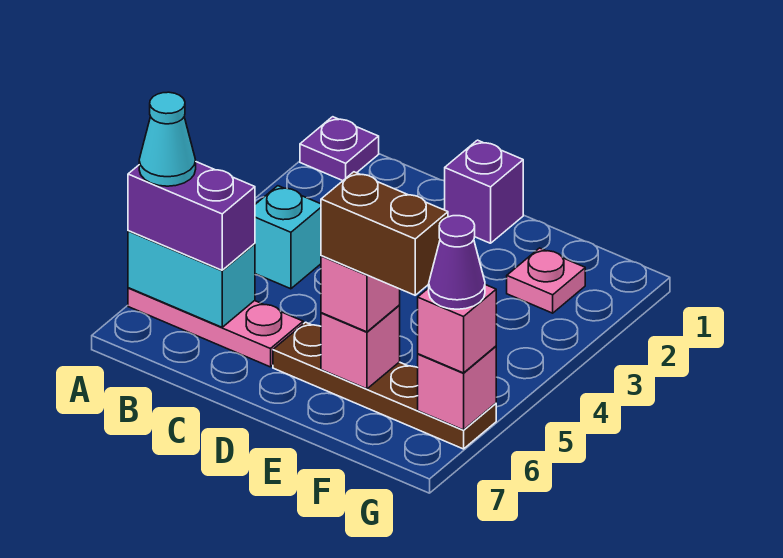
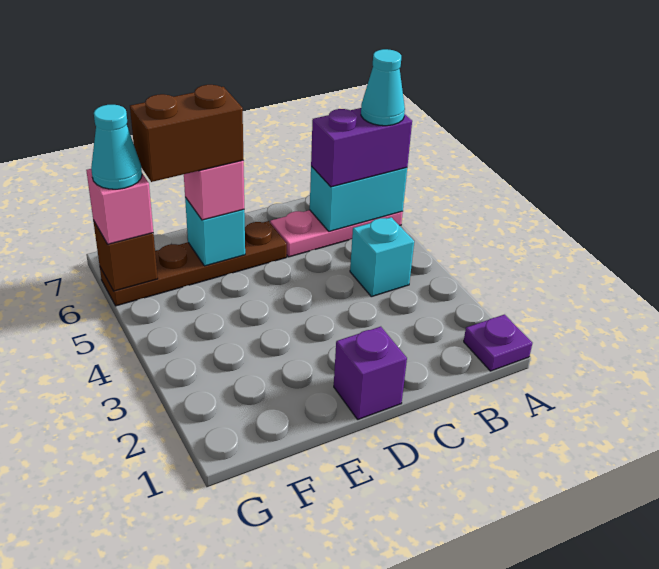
pink 1x1 brick [321,305,400,389] -> cyan 1x1 brick [185,197,245,266]
pink 1x1 plate [507,248,585,313] -> none
pink 1x1 brick [418,346,496,430] -> brown 1x1 brick [93,220,158,291]
purple 1x1 cone [429,216,485,309] -> cyan 1x1 cone [91,105,142,189]

